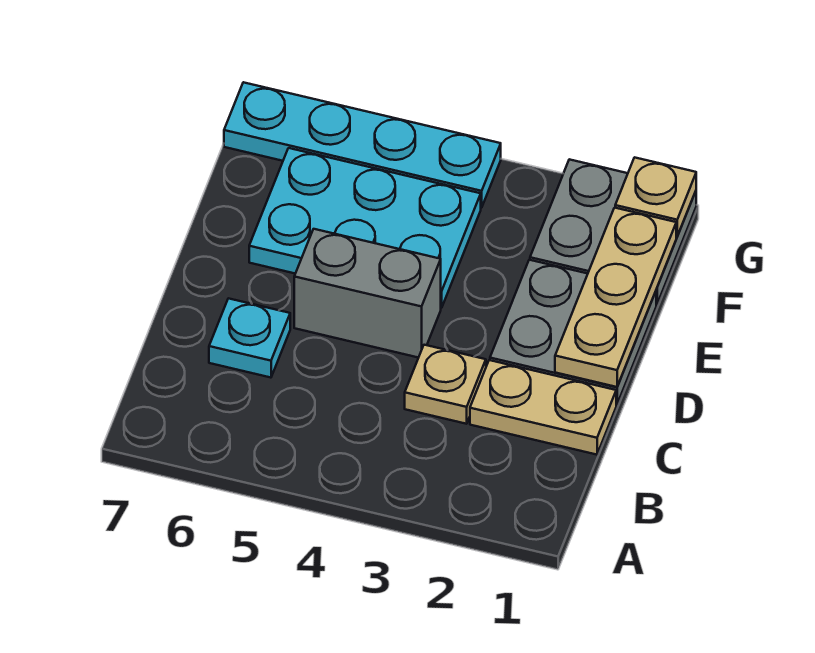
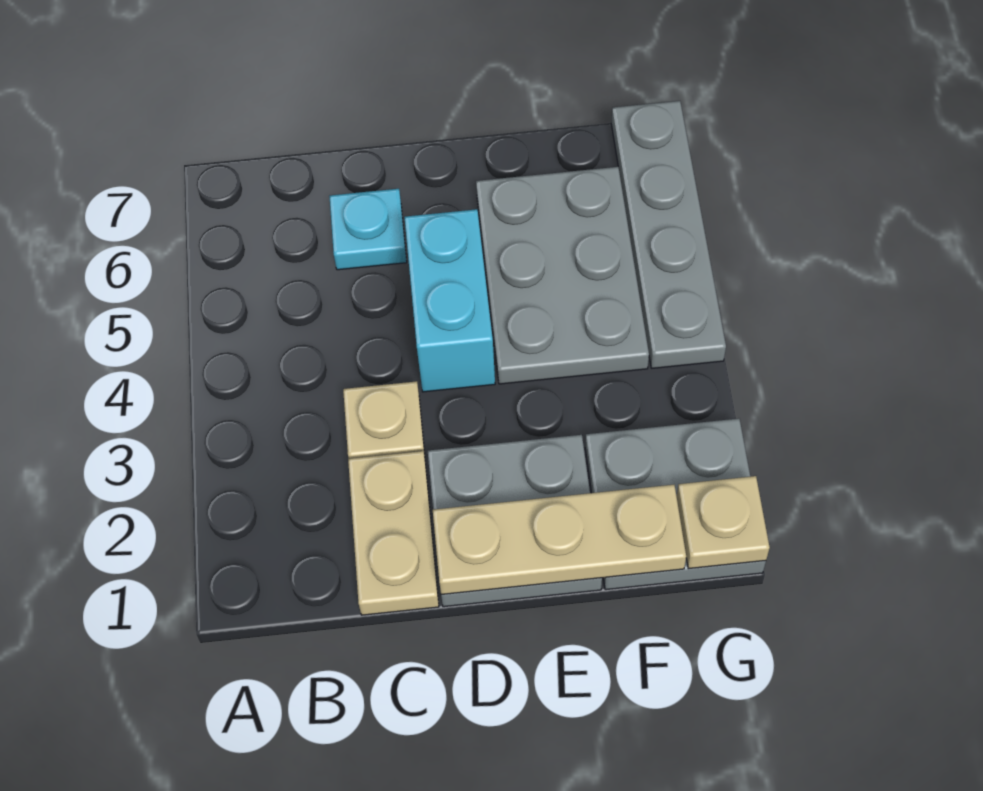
grey 1x2 brick [294,229,441,358] -> cyan 1x2 brick [404,209,495,392]
cyan 2x3 plate [249,148,481,308] -> grey 2x3 plate [476,167,649,384]
cyan 1x4 plate [224,82,501,208] -> grey 1x4 plate [611,101,726,368]

